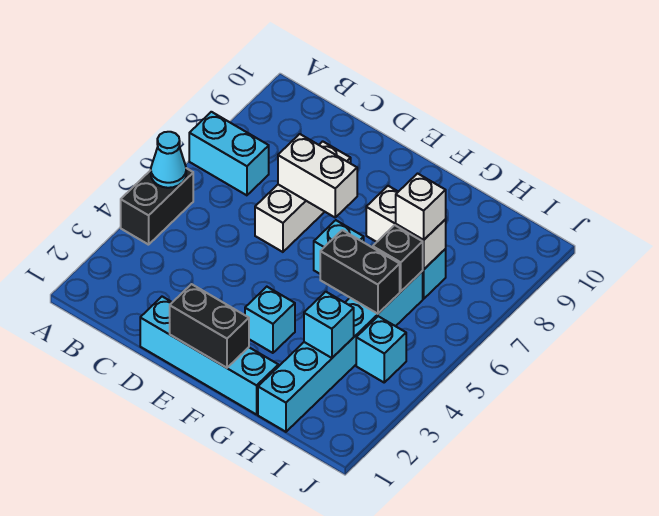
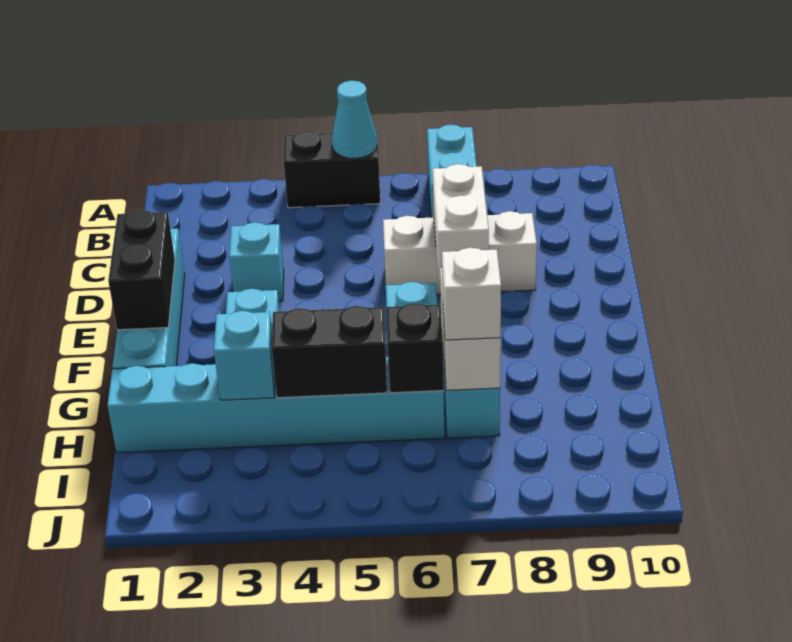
black 1x2 brick [320,230,400,314] -> black 1x2 brick turned to [272,306,387,398]
cyan 1x1 brick [356,316,406,382] -> cyan 1x1 brick moved to [229,222,284,301]

